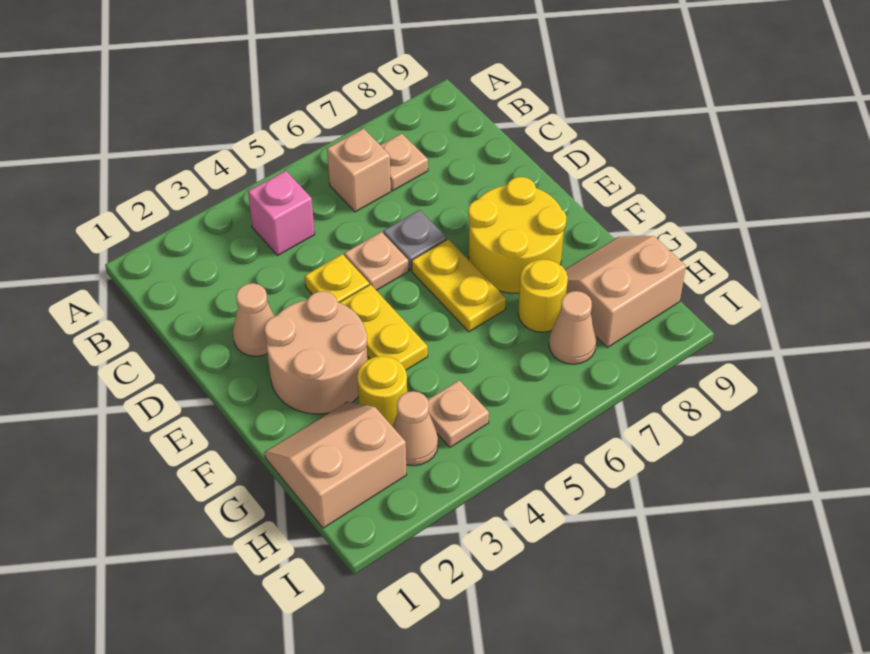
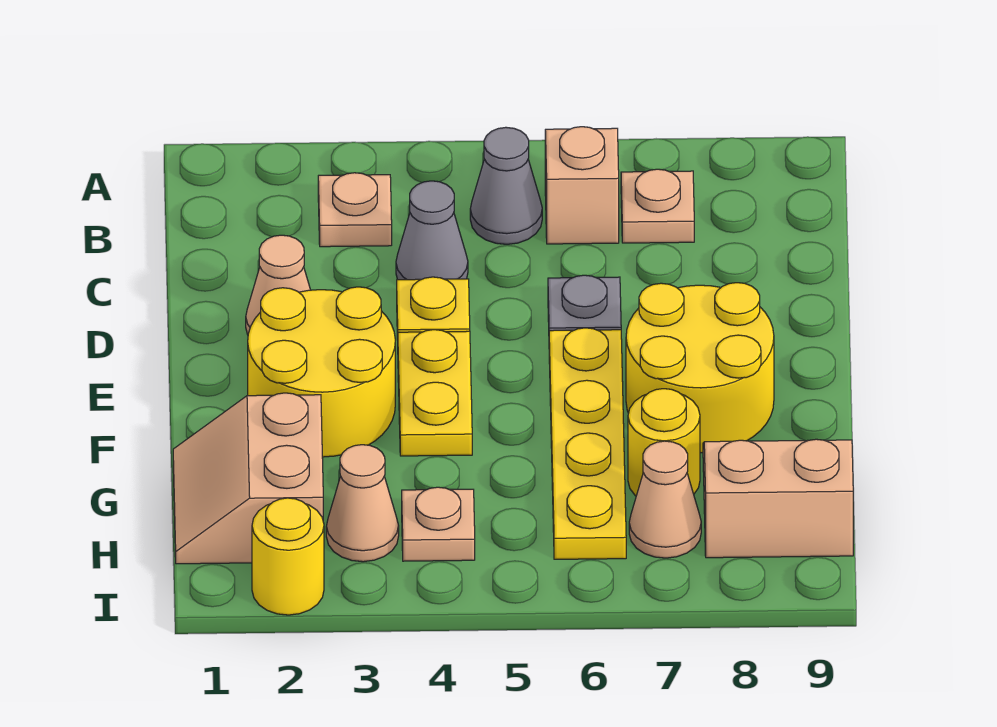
pink 1x1 brick [248,171,315,256] -> none
none -> grey 1x1 cone [470,127,542,244]
none -> grey 1x1 cone [396,181,468,280]
tan 1x1 plate [344,232,409,290] -> tan 1x1 plate moved to [318,173,392,247]
tan 2x2 round brick [264,291,367,414] -> yellow 2x2 round brick [248,287,395,457]
yellow 1x2 plate [412,239,506,332] -> yellow 1x4 plate [549,328,626,559]
tan 2x2 slope [265,402,406,528] -> tan 2x2 slope turned to [173,393,323,564]
yellow 1x1 round brick [357,356,407,427] -> yellow 1x1 round brick moved to [252,498,324,615]

